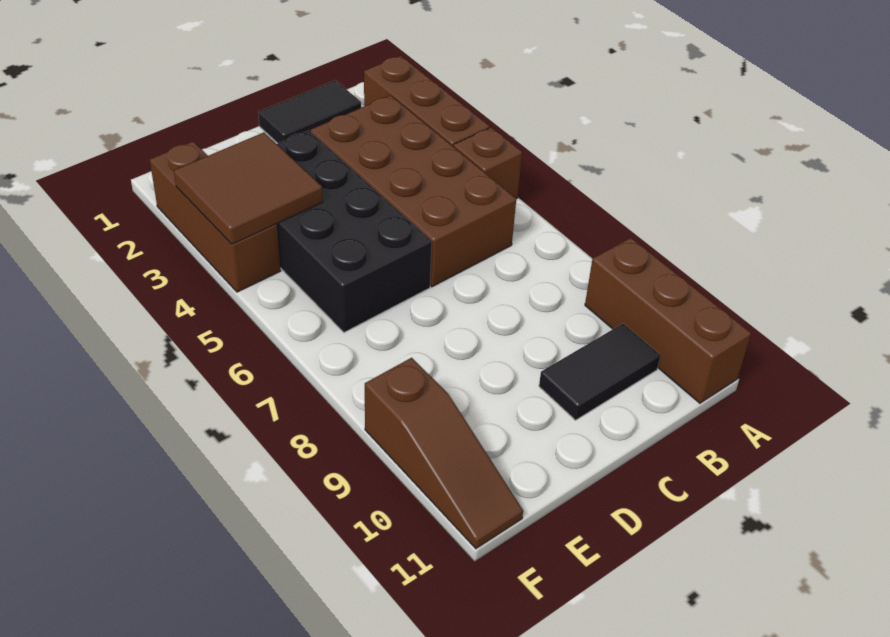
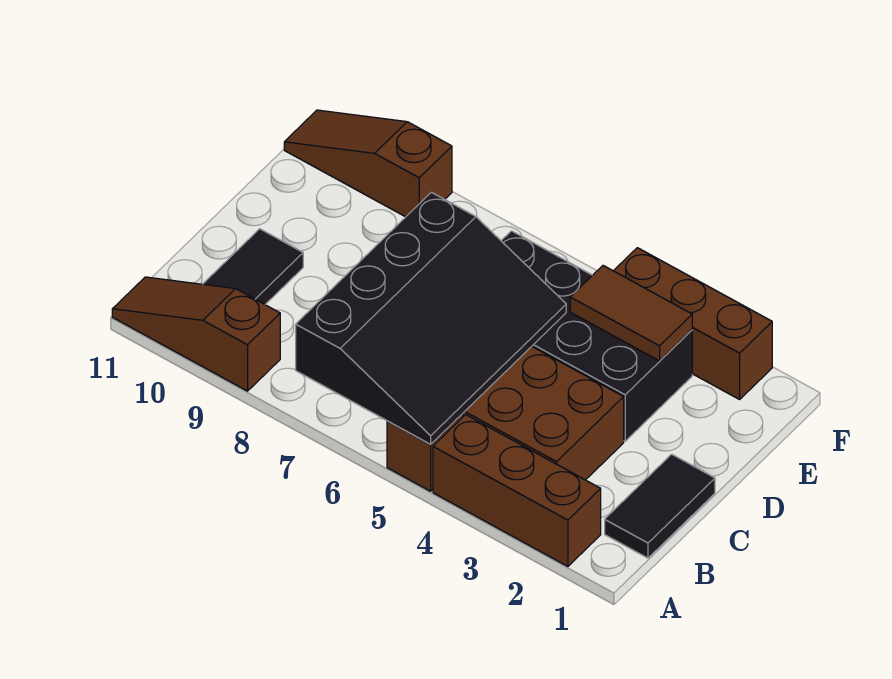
none -> black 3x4 slope [296,192,566,444]
brown 1x3 brick [585,238,751,403] -> brown 1x3 slope [112,277,280,391]
brown 2x2 tile [174,132,323,244] -> brown 1x2 tile [570,266,692,361]

